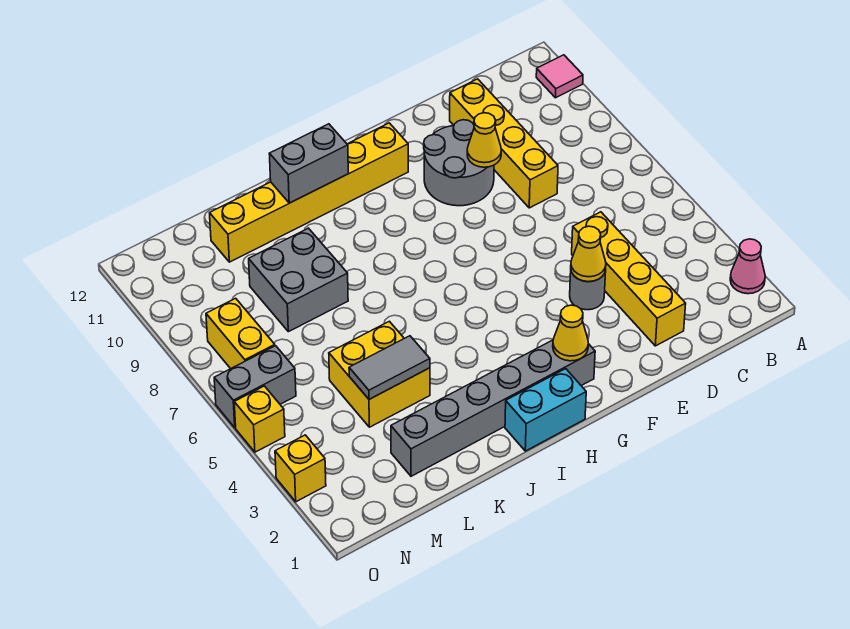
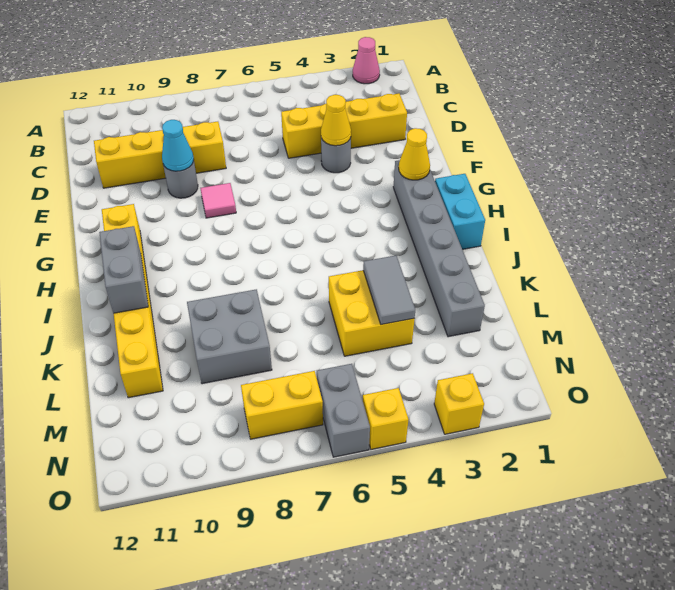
pink 1x1 tile [536,55,583,98] -> pink 1x1 tile moved to [200,183,236,218]
grey 2x2 round brick [424,120,494,206] -> grey 1x1 round brick [163,160,198,198]
yellow 1x1 cone [467,113,501,167] -> cyan 1x1 cone [162,120,194,171]

